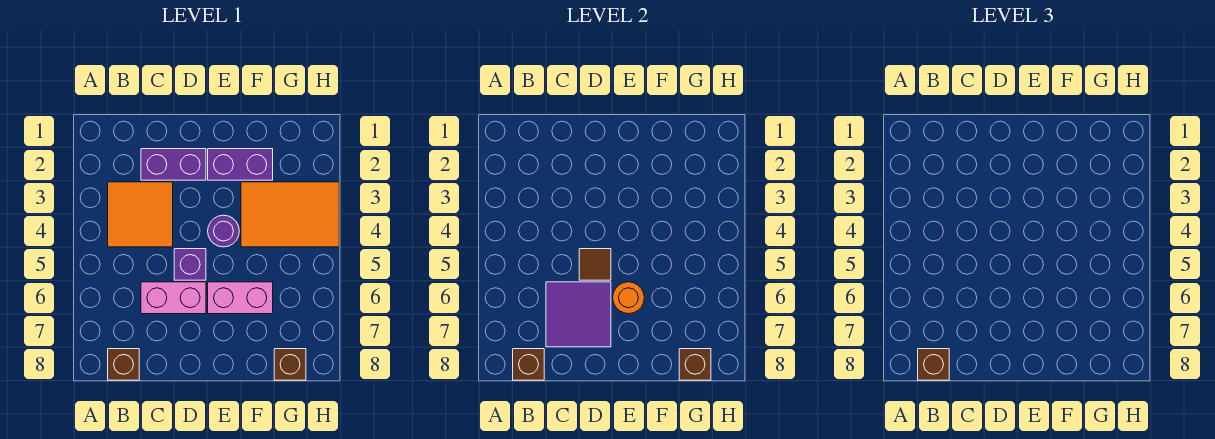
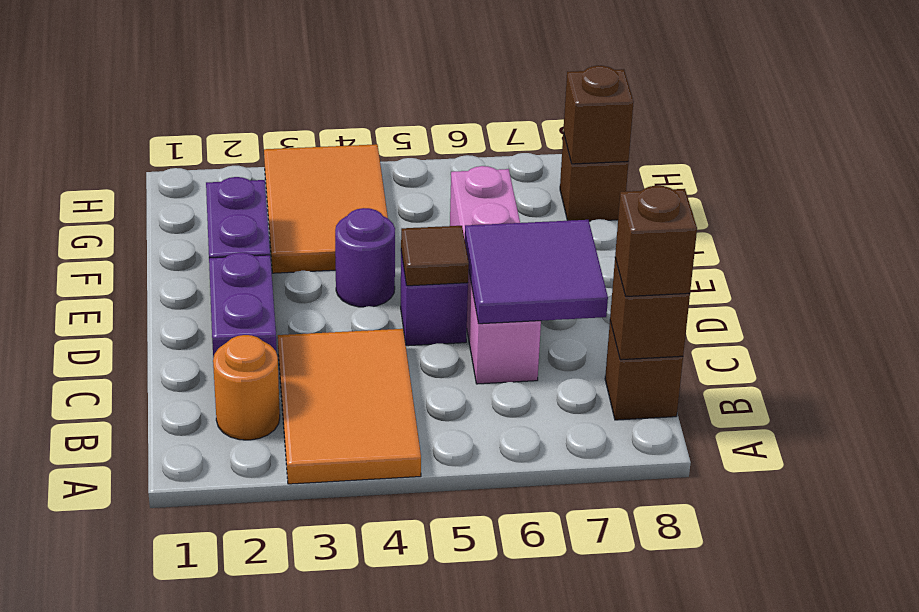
orange 2x2 tile [108,182,173,247] -> orange 2x3 tile [278,329,421,484]
orange 1x1 round brick [613,282,644,314] -> orange 1x1 round brick moved to [213,335,280,440]

